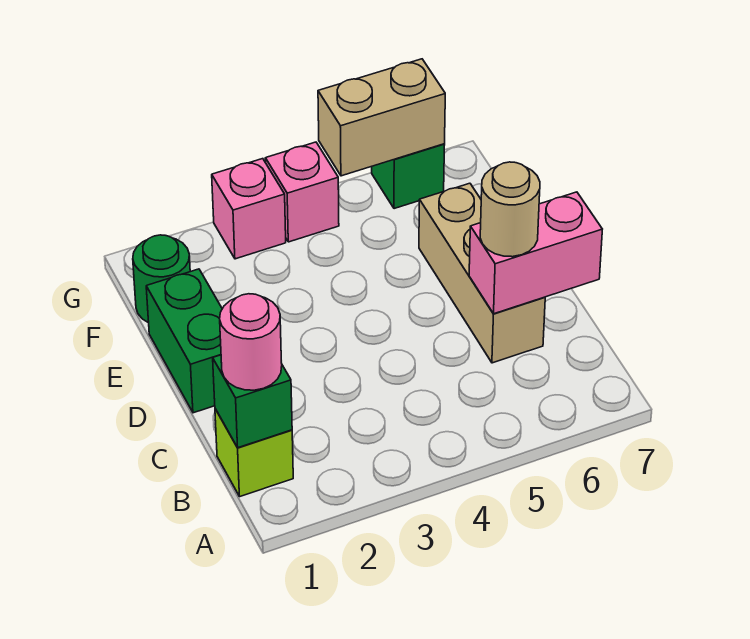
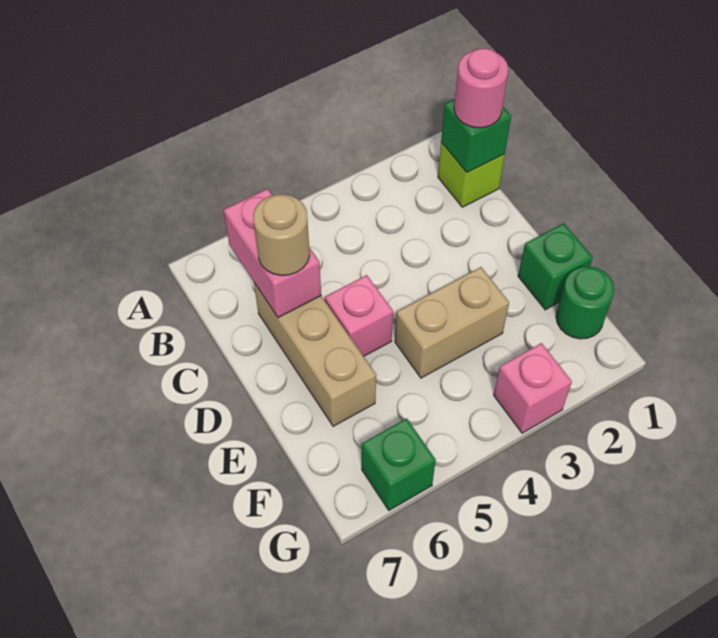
pink 1x2 brick [469,192,602,314] -> pink 1x2 brick turned to [224,189,321,318]
green 1x2 brick [146,269,222,413] -> green 1x1 brick [518,223,593,310]
pink 1x1 brick [265,142,339,242] -> pink 1x1 brick moved to [325,275,393,356]
tan 1x2 brick [318,59,445,176] -> tan 1x2 brick moved to [395,267,509,378]

